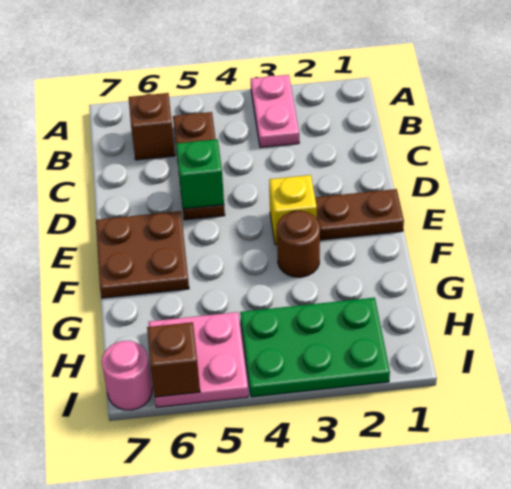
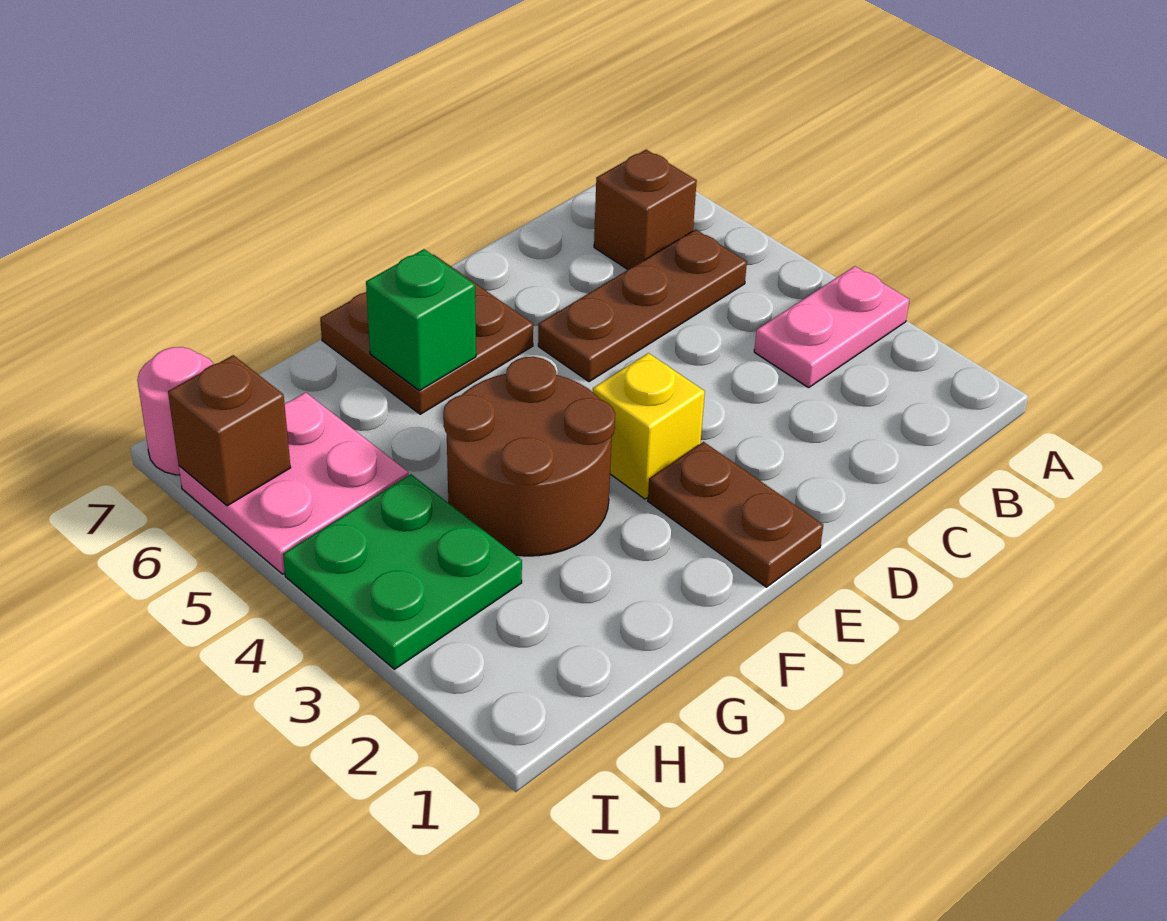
green 1x1 brick [176,139,224,209] -> green 1x1 brick moved to [366,249,476,391]
brown 1x1 round brick [277,211,320,277] -> brown 2x2 round brick [443,357,615,556]
green 2x3 plate [240,298,390,397] -> green 2x2 plate [283,474,522,669]

